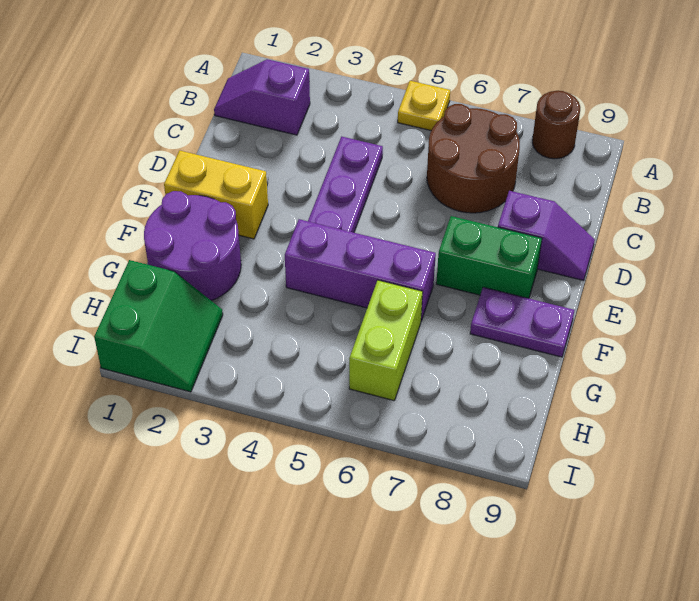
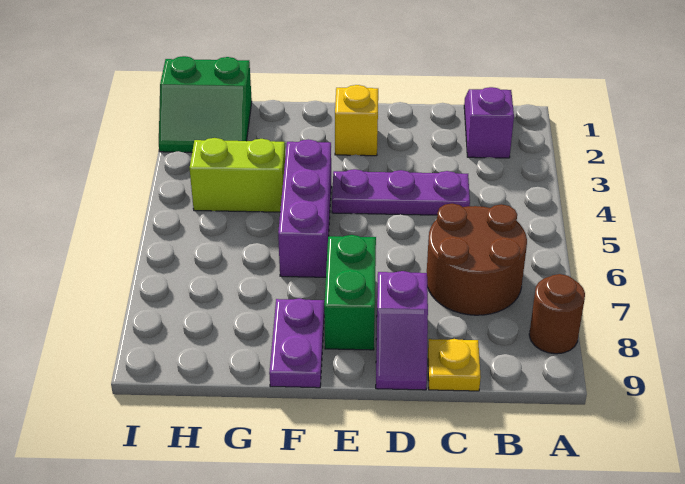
yellow 1x1 plate [398,81,450,131] -> yellow 1x1 plate moved to [428,339,481,391]
yellow 1x2 brick [164,150,268,239] -> yellow 1x1 brick [335,85,378,156]
purple 2x2 round brick [144,191,241,301] -> none
lime 1x2 brick [349,280,423,401] -> lime 1x2 brick moved to [190,138,285,212]

